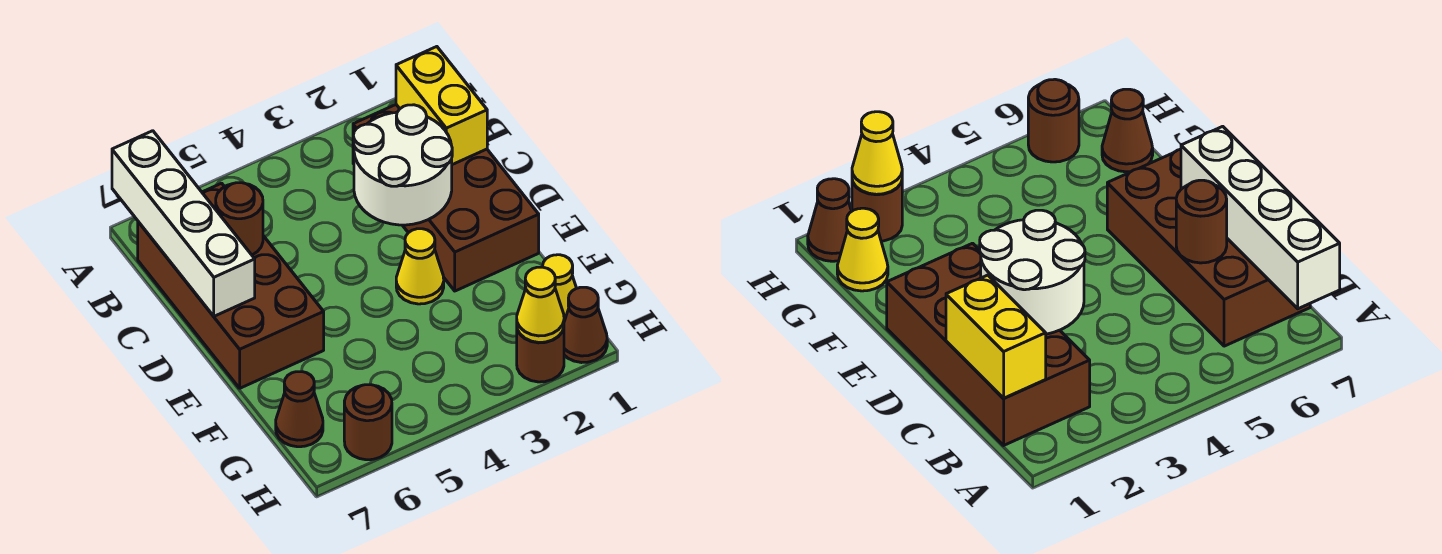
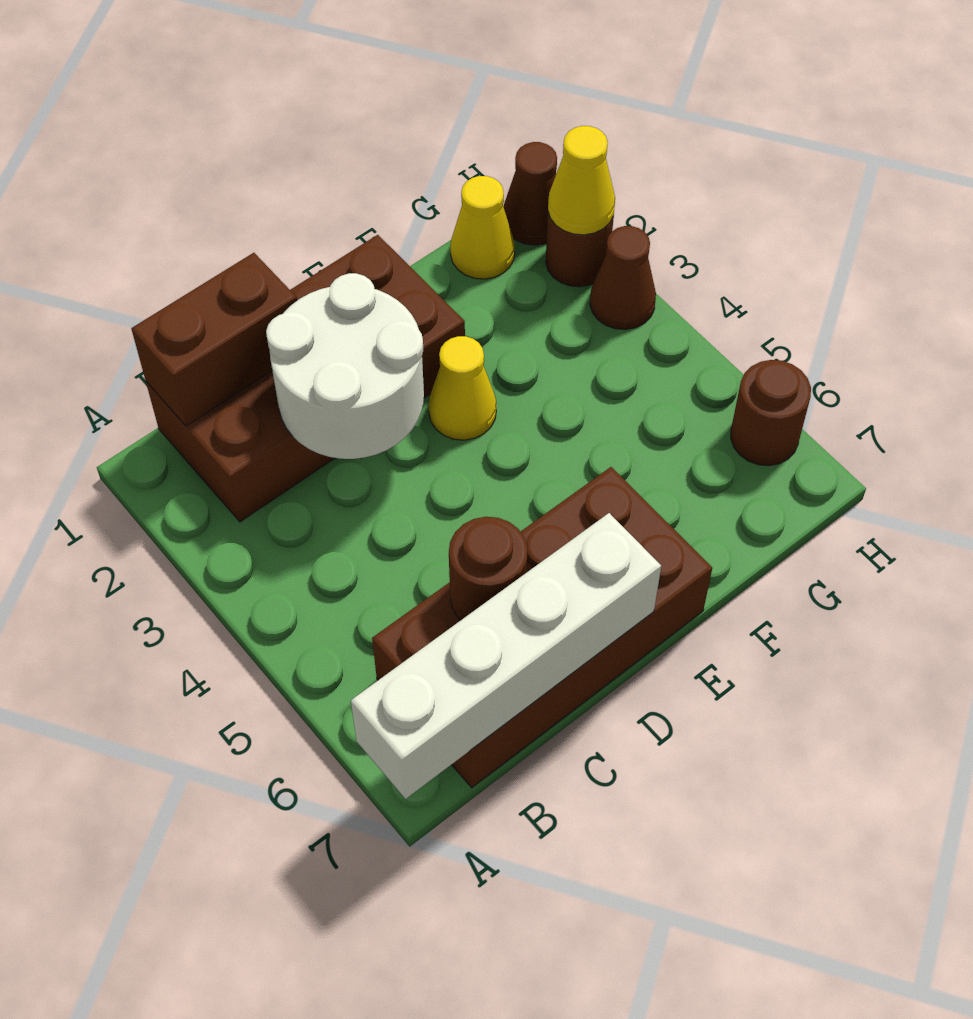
yellow 1x2 brick [396,47,487,165] -> brown 1x2 brick [131,253,297,426]
brown 1x1 cone [276,372,323,447] -> brown 1x1 cone moved to [590,226,656,330]

